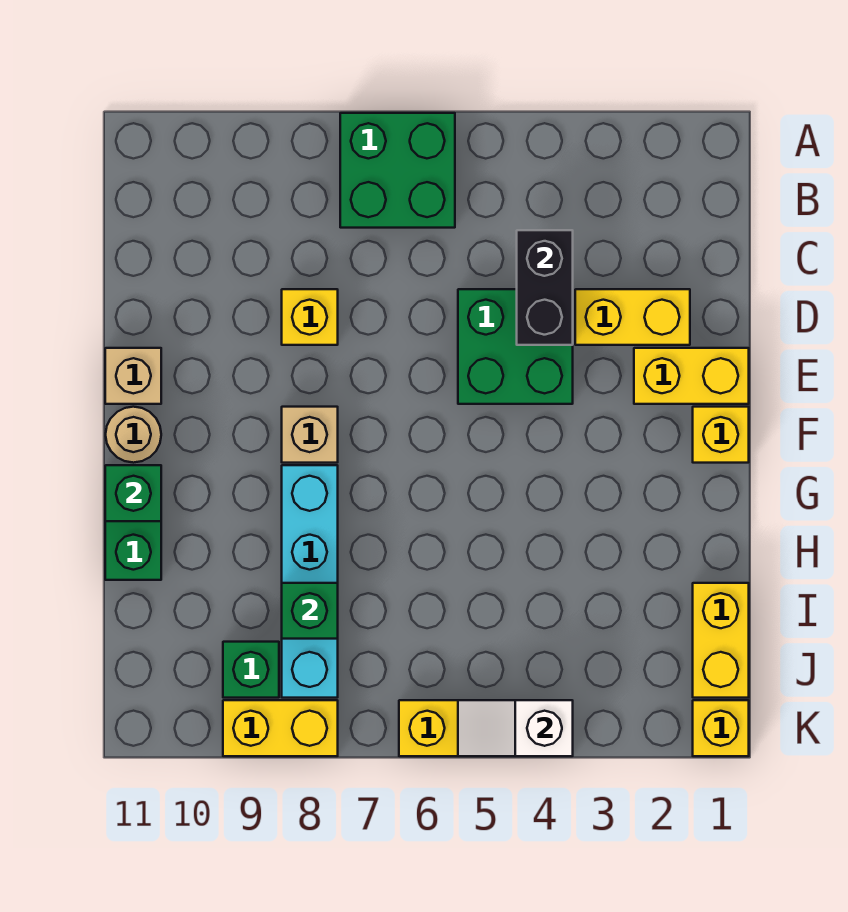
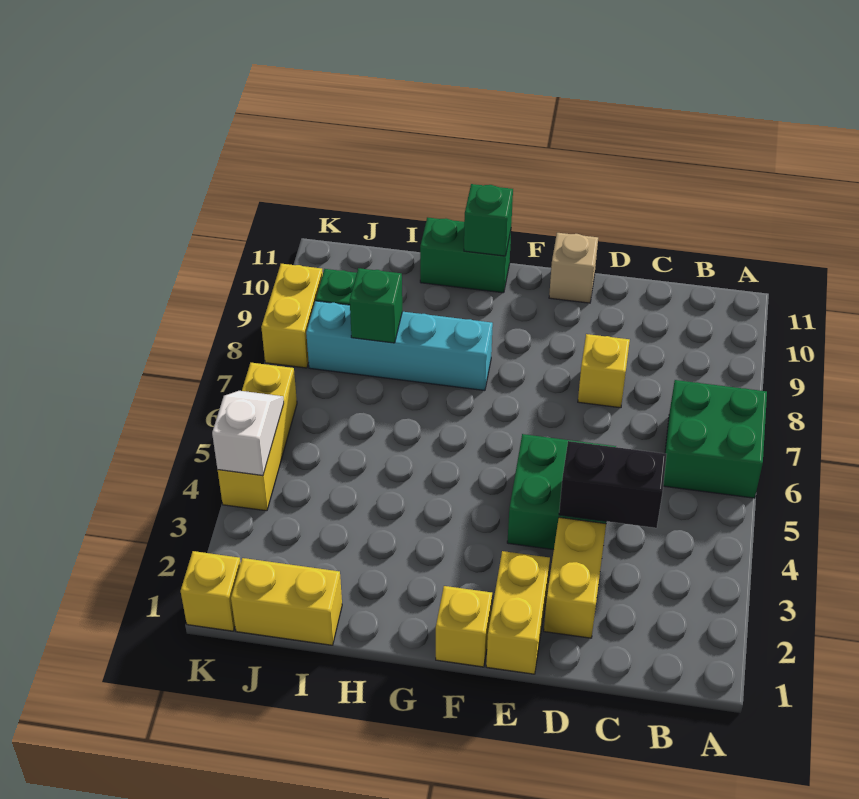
tan 1x1 brick [282,407,338,463] -> none
tan 1x1 round brick [106,407,161,463] -> none

